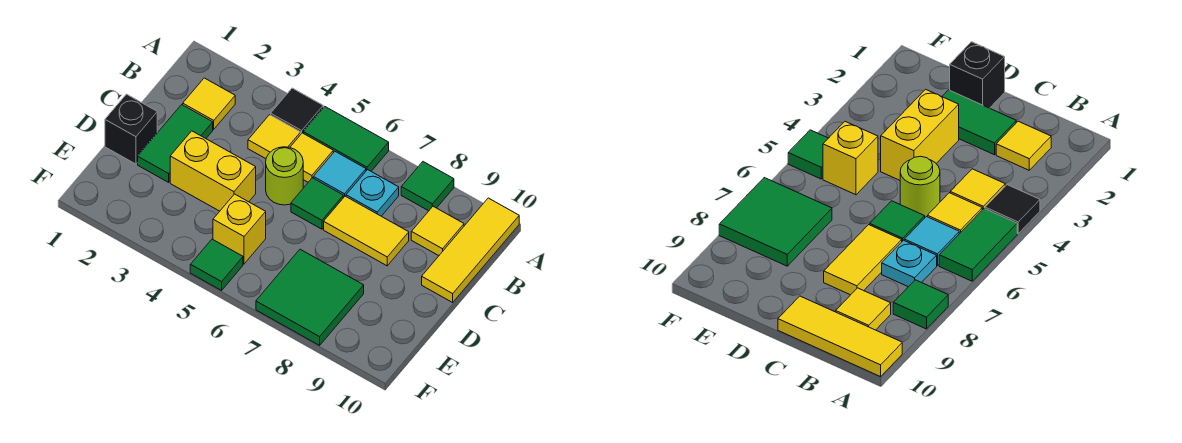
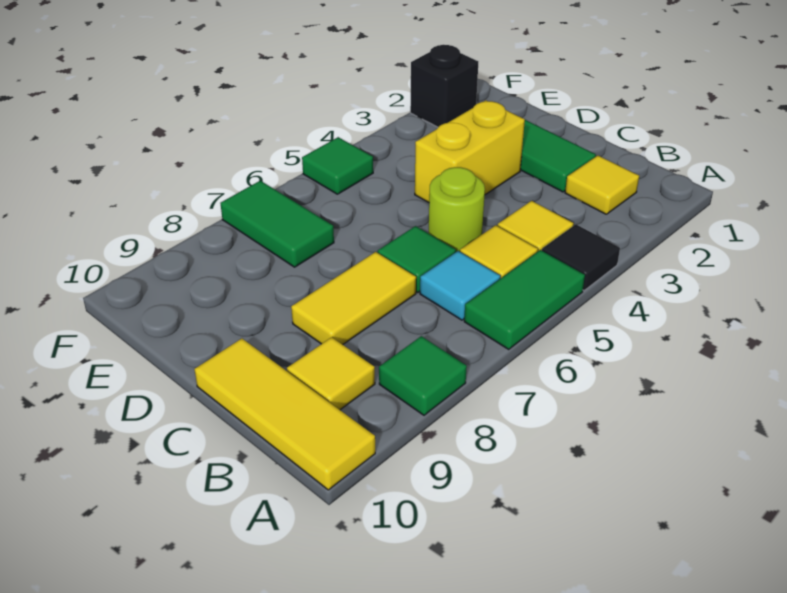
cyan 1x1 plate [346,170,399,216] -> none
black 1x1 brick [105,94,157,164] -> black 1x1 brick moved to [410,45,478,127]
yellow 1x1 brick [213,194,266,264] -> none
green 2x2 tile [256,249,364,345] -> green 1x2 tile [220,181,334,267]

